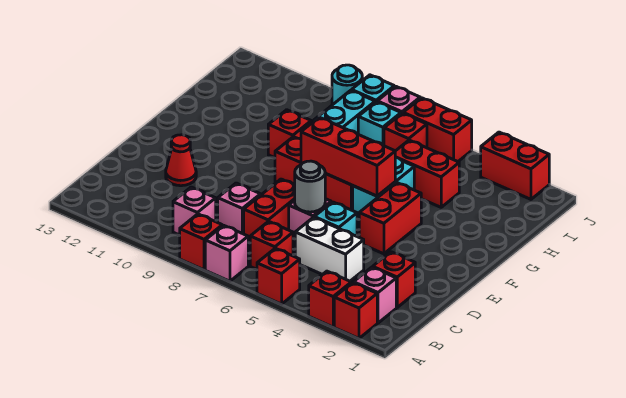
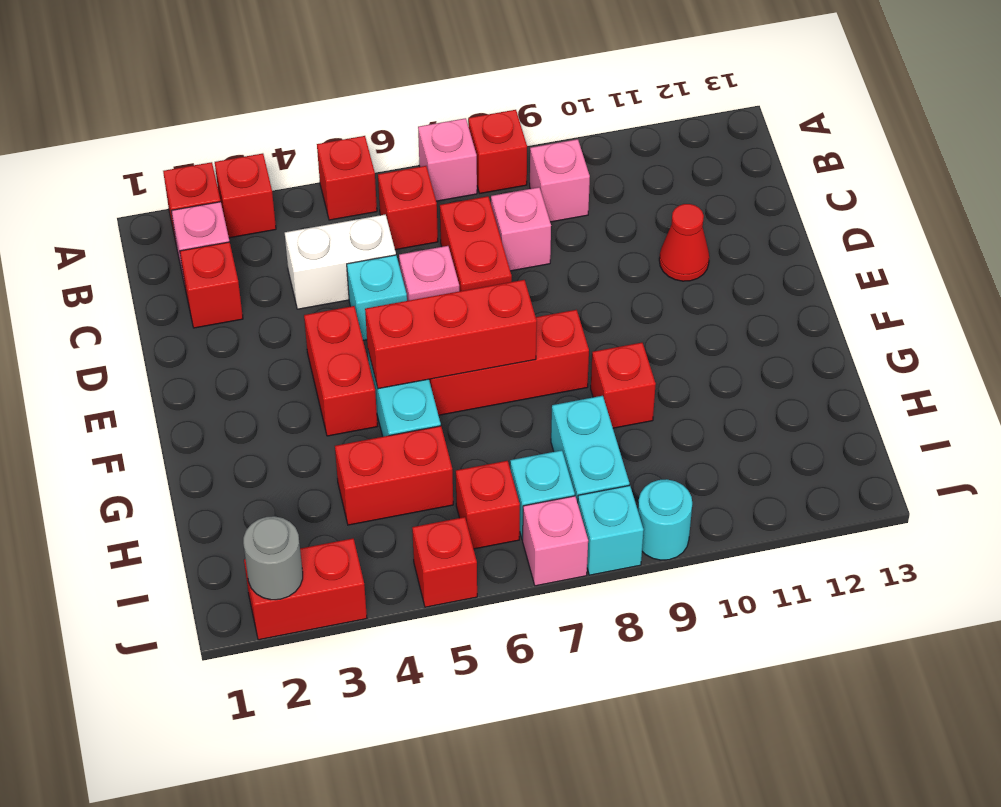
grey 1x1 round brick [295,161,326,212] -> grey 1x1 round brick moved to [243,516,303,600]
red 1x2 brick [403,98,472,162] -> red 1x1 brick [412,517,477,607]

